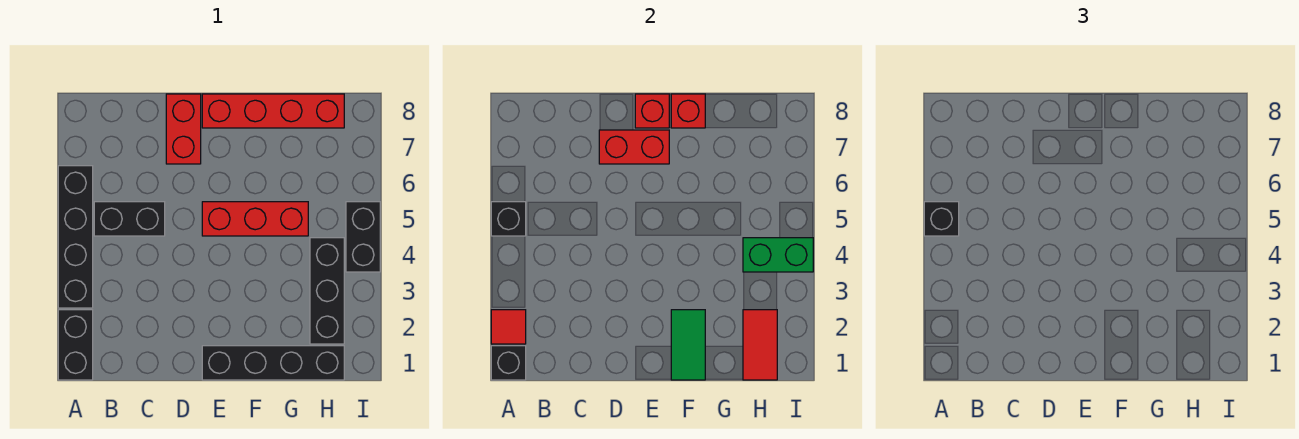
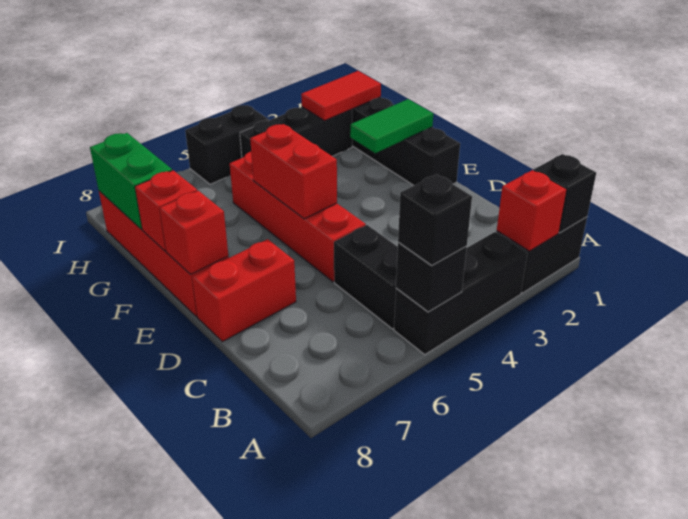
red 1x1 tile [491,310,526,344] -> red 1x1 brick [497,170,566,251]
black 1x4 brick [58,166,93,308] -> black 1x3 brick [394,232,528,355]
red 1x2 brick [599,130,669,164] -> red 1x2 brick moved to [250,124,337,219]
red 1x3 brick [202,202,308,236] -> red 1x4 brick [230,152,366,282]
green 1x2 brick [743,238,813,272] -> green 1x2 brick moved to [90,133,172,229]

